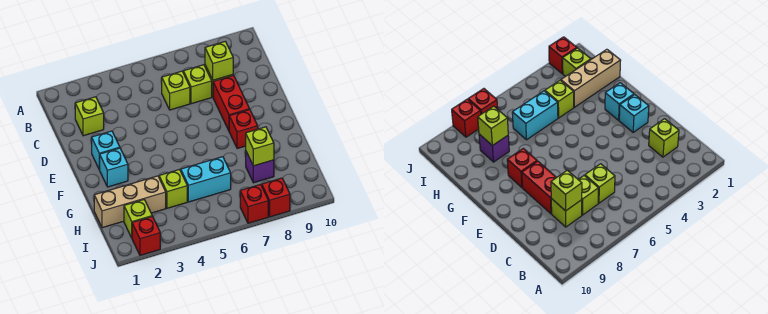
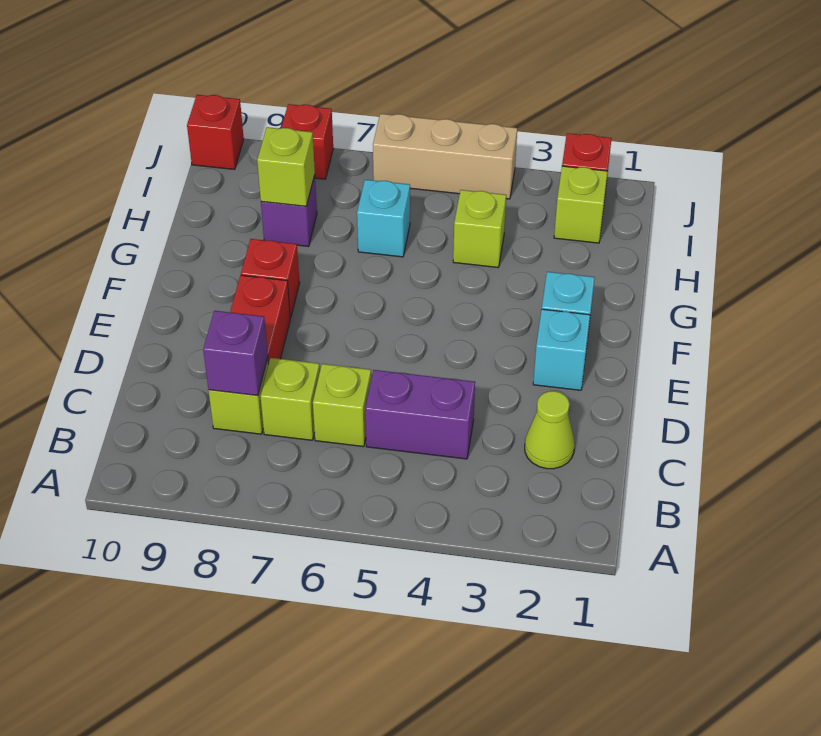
lime 1x1 brick [75,97,104,136] -> lime 1x1 cone [525,391,575,469]
none -> purple 1x2 brick [365,370,475,459]
lime 1x1 brick [205,41,233,80] -> purple 1x1 brick [203,311,268,395]
tan 1x3 brick [94,176,166,228] -> tan 1x3 brick moved to [373,114,517,199]
cyan 1x2 brick [181,157,231,202] -> cyan 1x1 brick [357,180,410,257]
red 1x1 brick [240,184,268,223] -> red 1x1 brick moved to [187,95,244,169]

